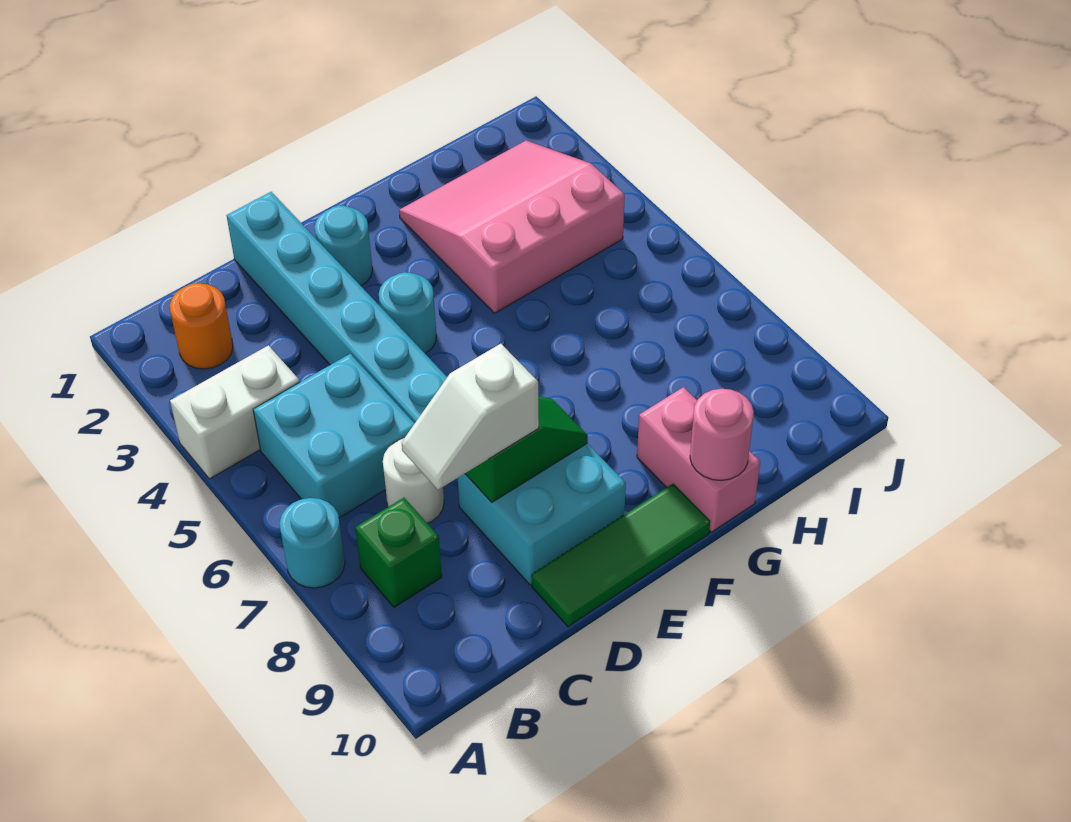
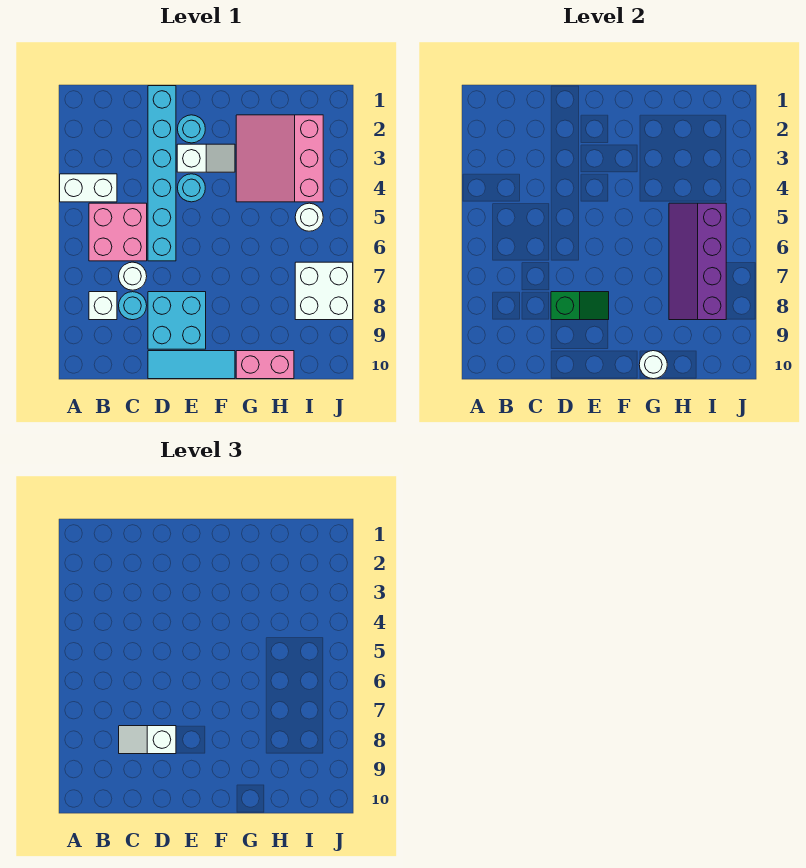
cyan 1x1 round brick [280,498,345,588] -> cyan 1x1 round brick moved to [119,292,147,320]
orange 1x1 round brick [170,283,233,369] -> none
cyan 2x2 brick [253,354,415,518] -> pink 2x2 brick [89,203,147,261]
green 1x1 brick [355,498,442,607] -> white 1x1 brick [89,292,117,320]
green 1x3 tile [532,483,710,627] -> cyan 1x3 tile [148,351,235,379]
none -> white 1x2 slope [177,144,235,172]
pink 3x3 slope [399,141,625,313] -> pink 3x3 slope turned to [236,115,323,202]
pink 1x2 brick [637,387,760,532] -> pink 1x2 brick turned to [236,351,294,379]
pink 1x1 round brick [690,389,754,481] -> white 1x1 round brick [639,351,667,379]
none -> purple 2x4 slope [669,203,726,320]
none -> white 1x1 round brick [295,203,323,231]
none -> white 2x2 brick [295,262,353,320]

